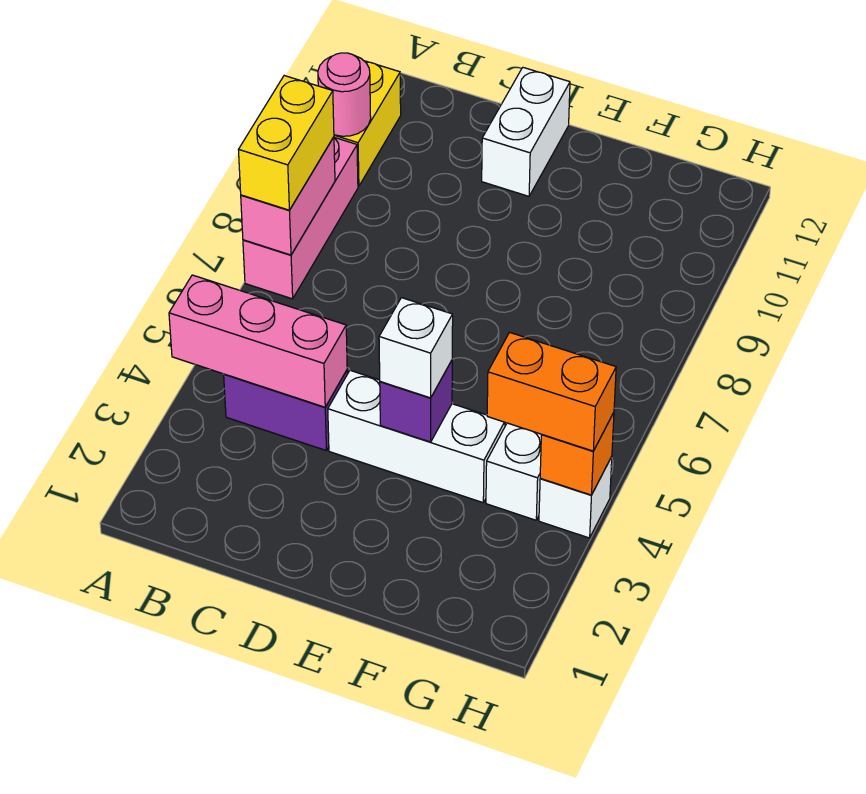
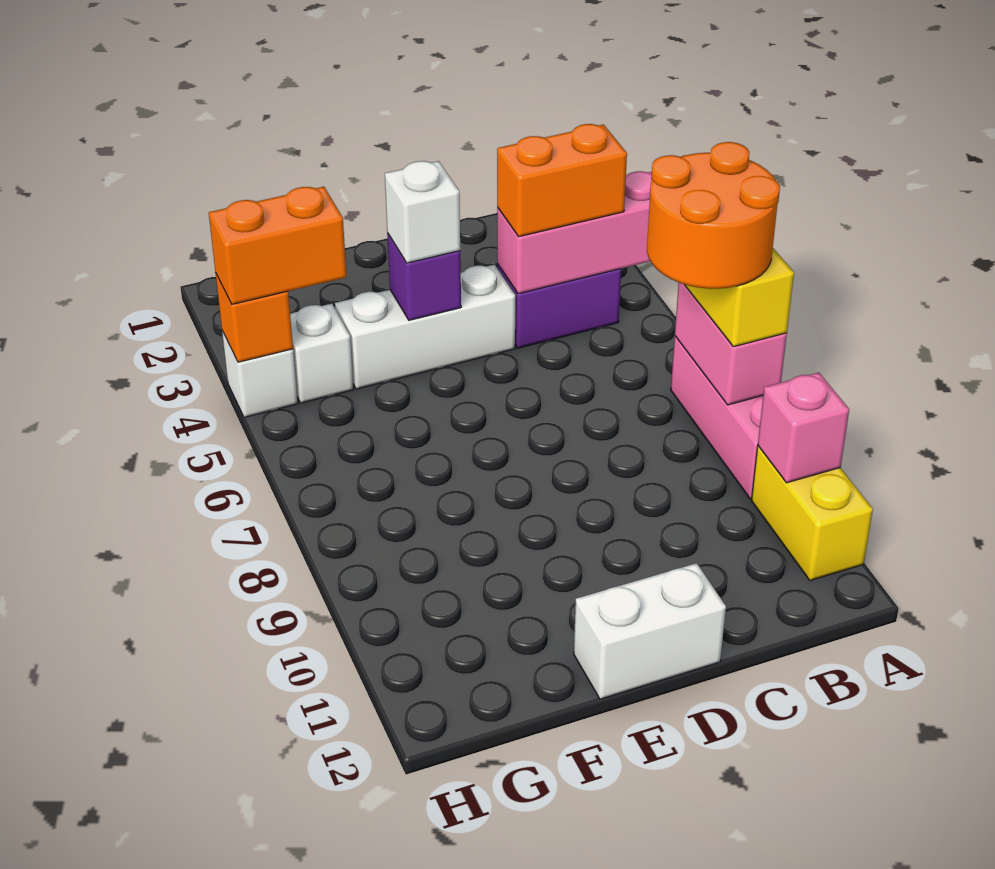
none -> orange 2x2 round brick [647,142,780,289]
pink 1x1 round brick [318,53,371,136] -> pink 1x1 brick [758,372,849,483]
none -> orange 1x2 brick [497,124,627,237]
white 1x2 brick [482,68,570,196] -> white 1x2 brick turned to [574,563,726,699]

